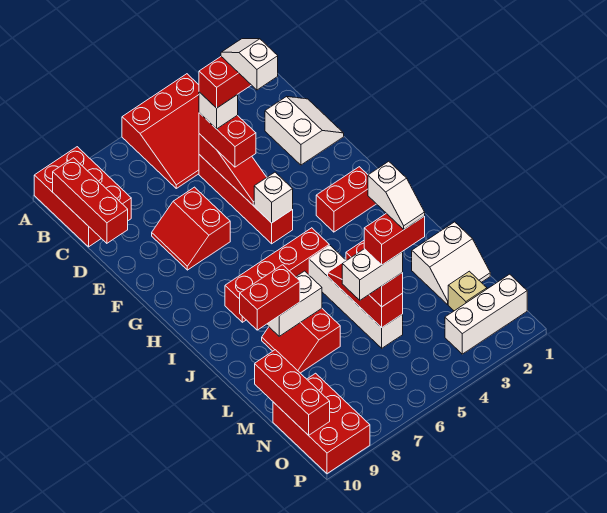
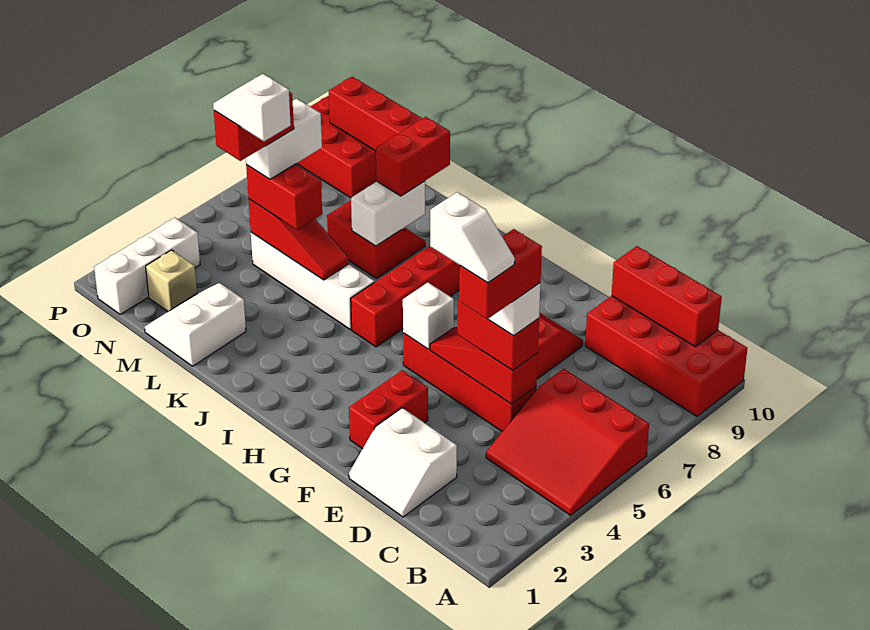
red 3x3 slope [122,74,199,188] -> red 3x3 slope turned to [486,369,649,515]
red 2x3 brick [34,147,131,247] -> red 2x4 brick [585,296,747,416]
red 1x2 brick [316,167,376,232] -> red 1x2 brick moved to [349,370,428,449]

